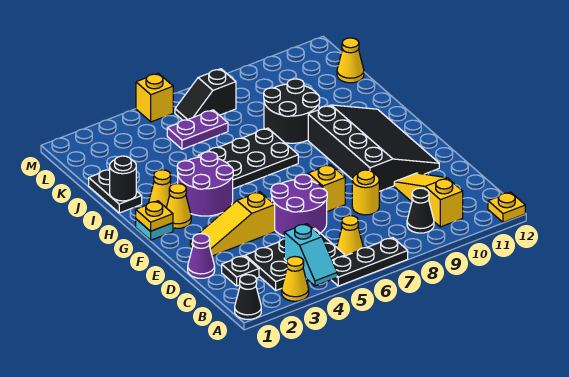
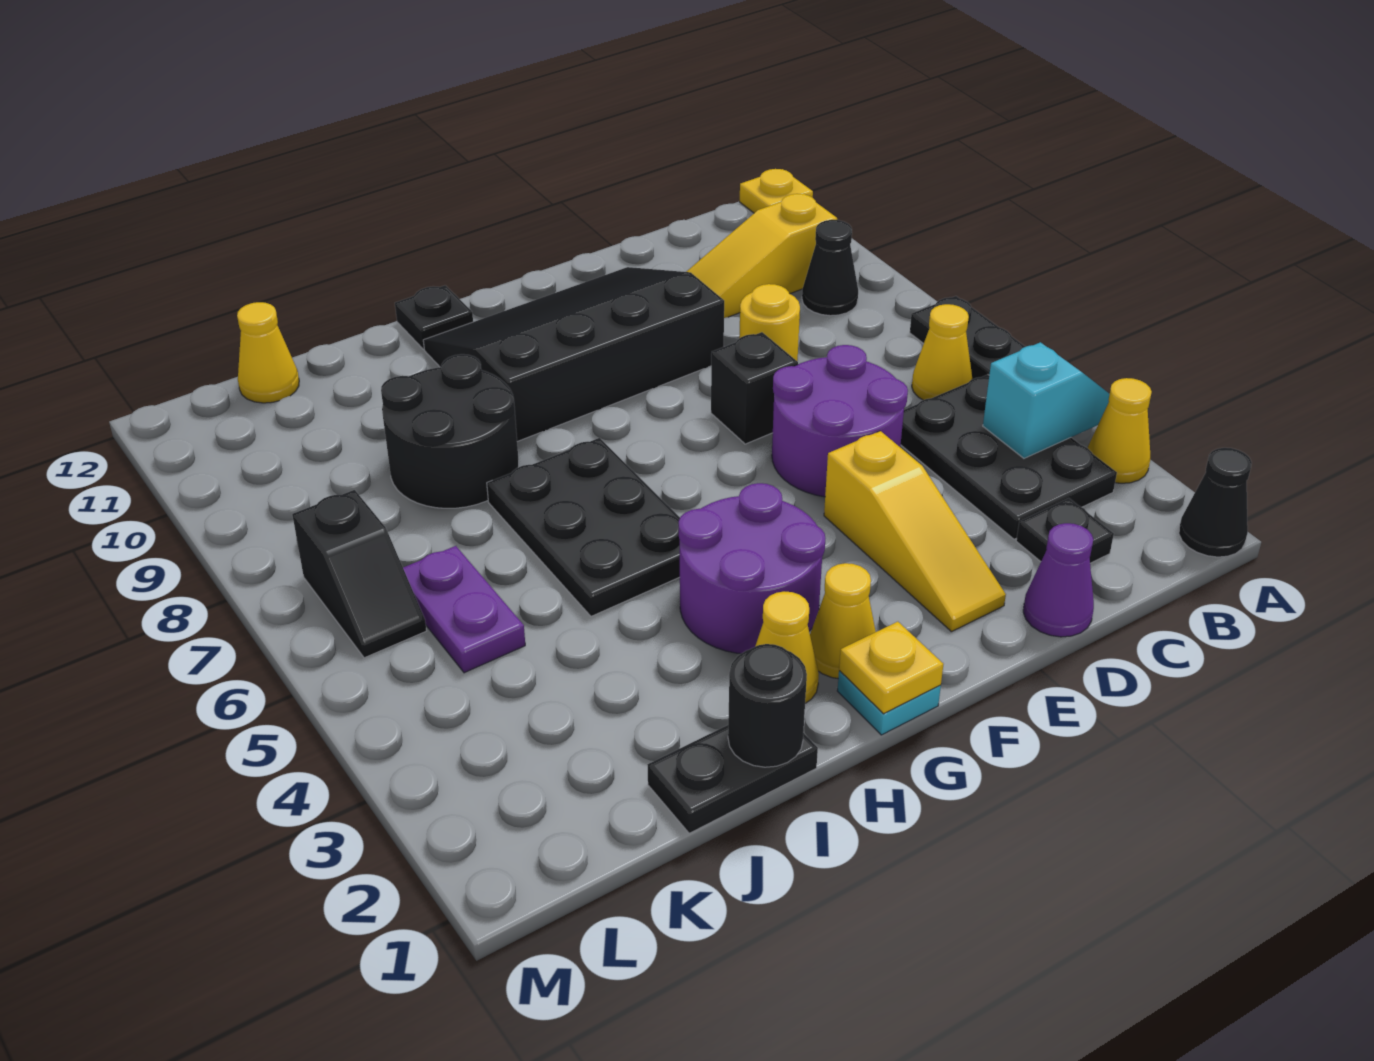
yellow 1x1 brick [308,164,345,212] -> black 1x1 brick [711,332,798,444]
none -> black 1x1 plate [395,285,473,349]
yellow 1x1 brick [136,73,173,122] -> none

